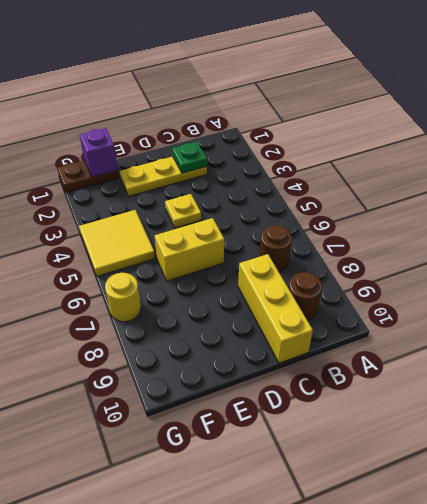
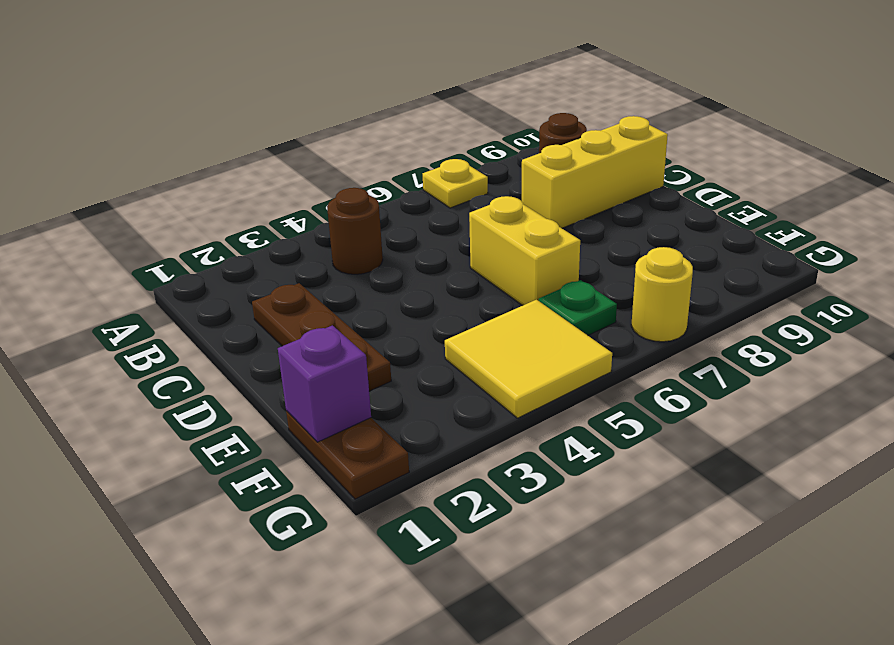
brown 1x1 round brick [259,225,292,272] -> brown 1x1 round brick moved to [327,188,383,274]
yellow 1x3 plate [119,157,207,196] -> brown 1x3 plate [252,283,391,391]
green 1x1 plate [172,142,207,173] -> green 1x1 plate moved to [539,280,617,335]
yellow 1x1 plate [165,194,201,228] -> yellow 1x1 plate moved to [423,159,488,208]

